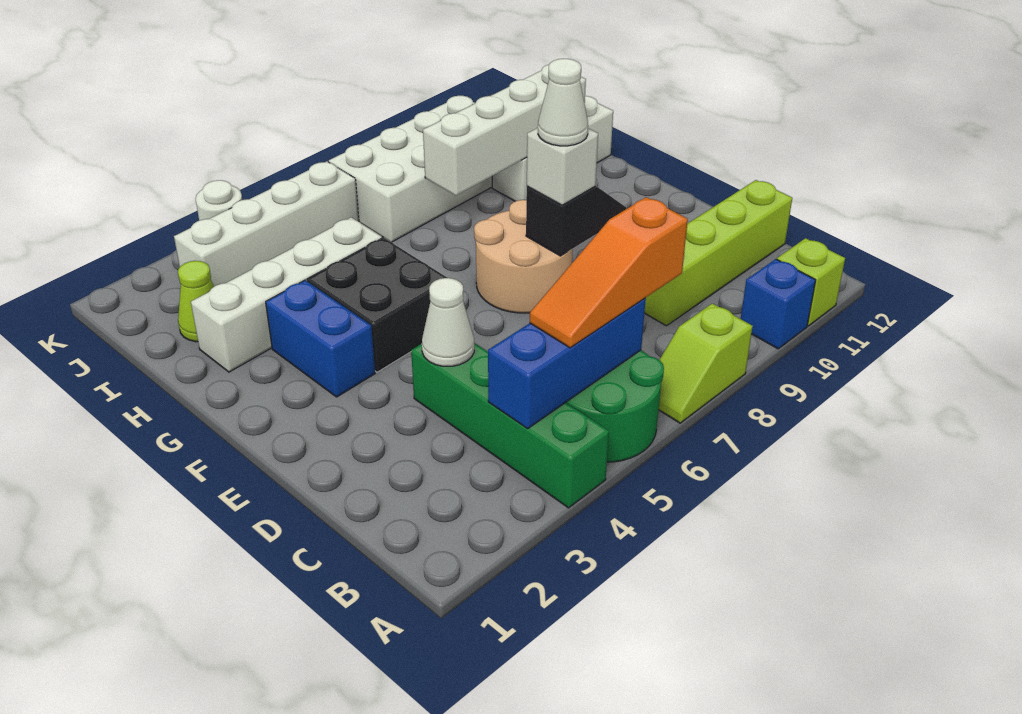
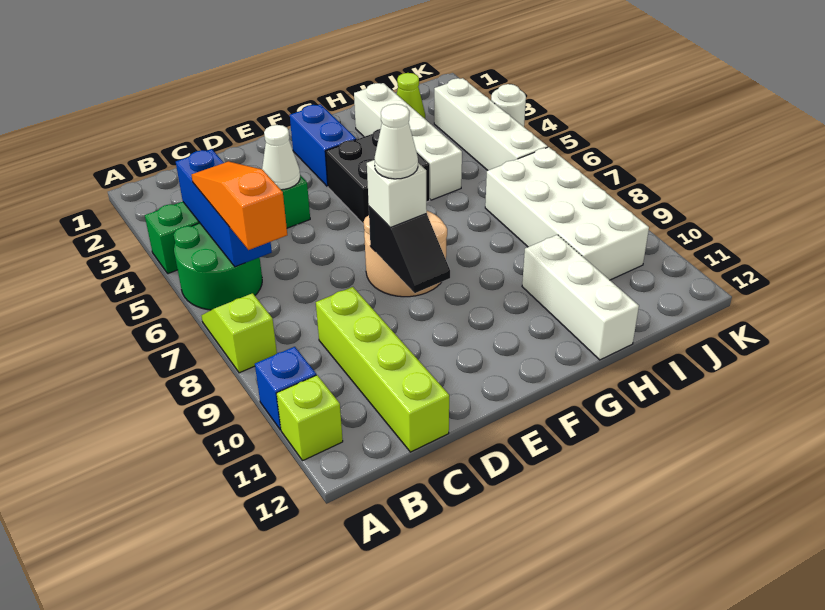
blue 1x2 brick [266,280,375,397] -> blue 1x2 brick turned to [290,104,356,186]
white 1x4 brick [423,65,586,196] -> none

